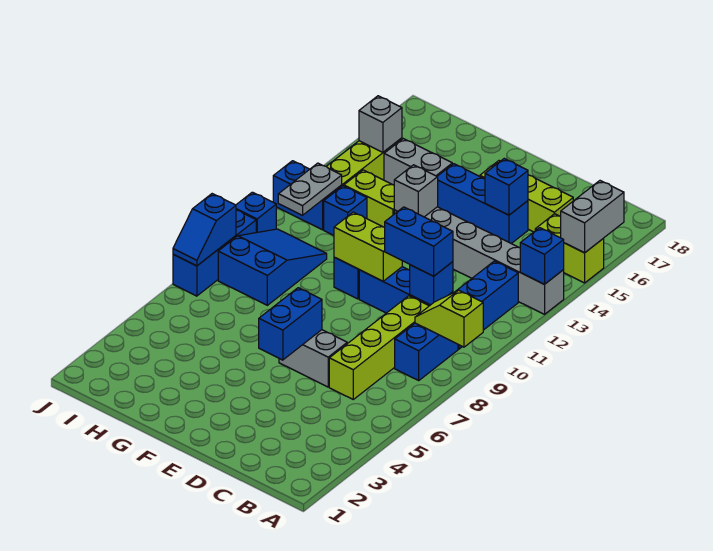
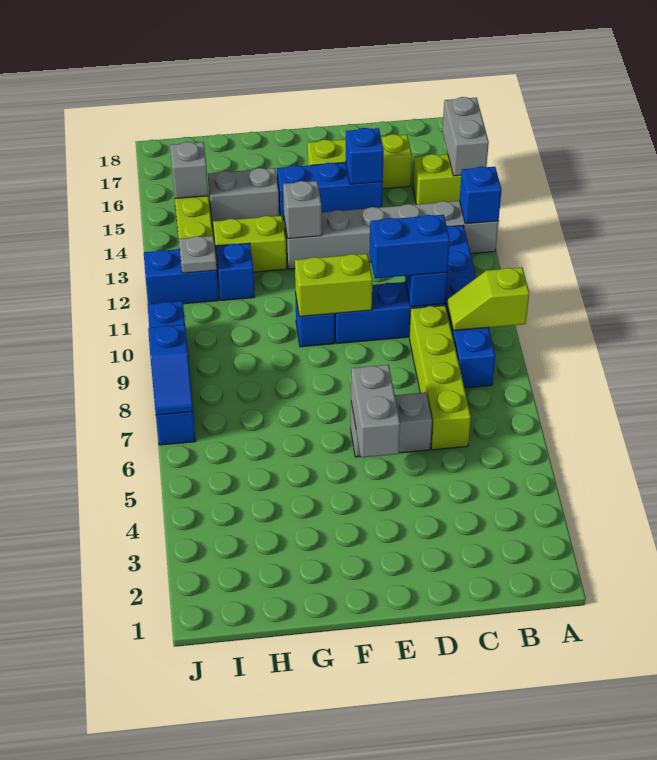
blue 1x2 brick [259,288,322,360] -> grey 1x2 brick [351,365,400,458]
blue 2x3 slope [218,229,327,305] -> none
grey 1x2 plate [278,163,342,215] -> grey 1x1 plate [179,236,217,273]

